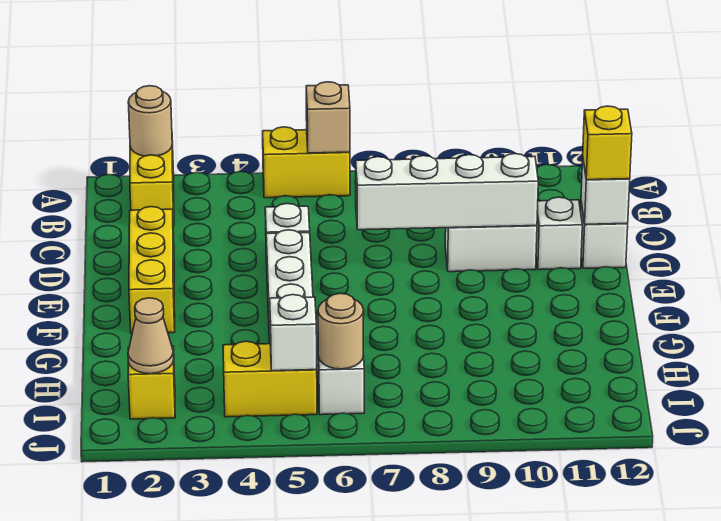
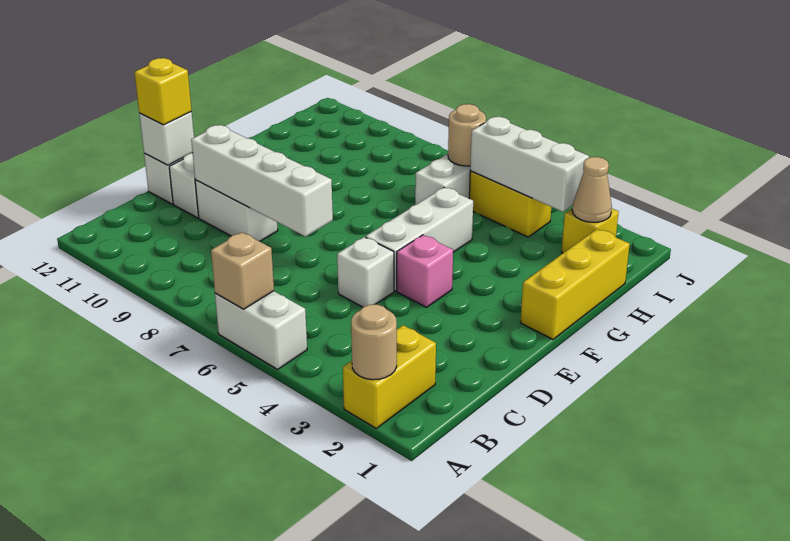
yellow 1x2 brick [263,127,350,198] -> white 1x2 brick [215,291,307,369]
yellow 1x3 brick [129,207,175,334] -> yellow 1x3 brick moved to [520,229,630,339]
none -> pink 1x1 brick [397,235,453,307]
white 1x1 brick [270,295,317,371] -> white 1x3 brick [470,117,589,212]

